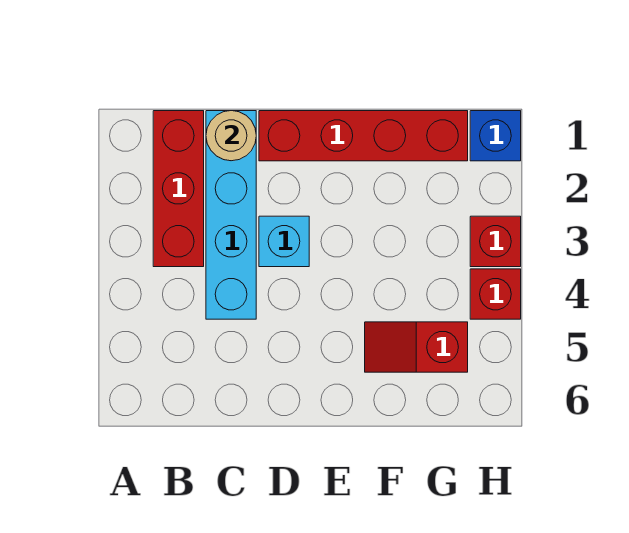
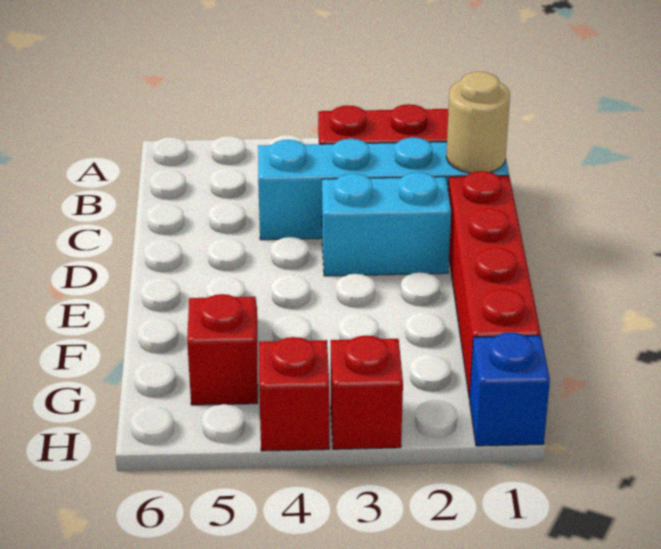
cyan 1x1 brick [259,216,309,267] -> cyan 1x2 brick [322,172,451,276]

